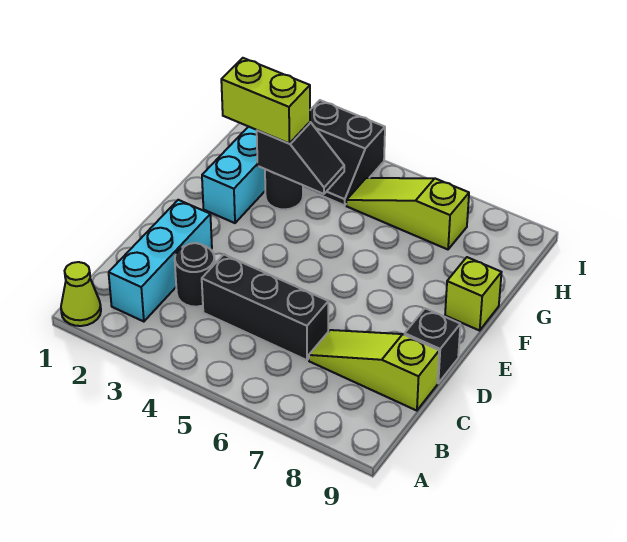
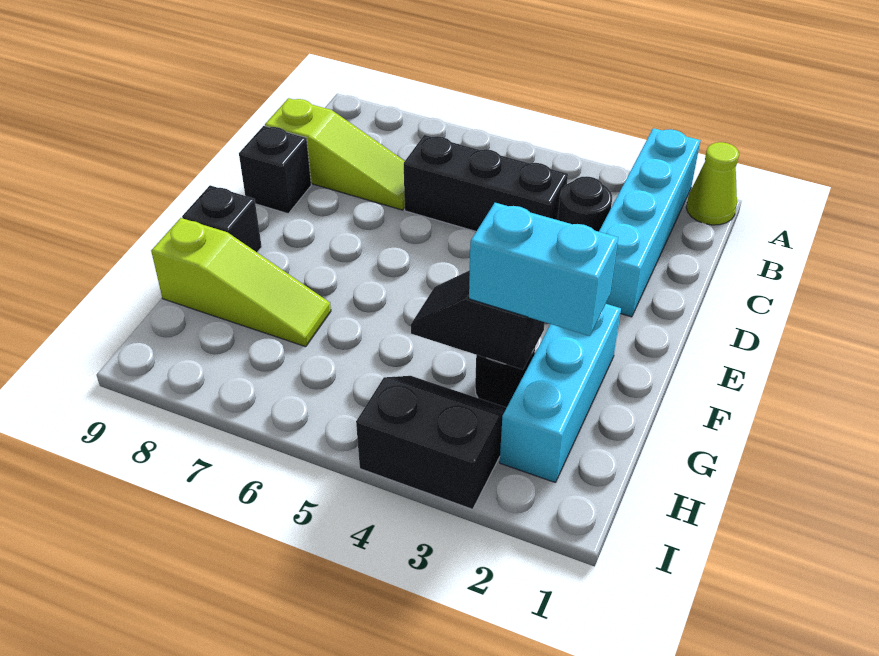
cyan 1x3 brick [109,200,212,322] -> cyan 1x4 brick [599,128,701,317]
lime 1x1 brick [445,257,502,330] -> black 1x1 brick [182,185,262,252]
lime 1x2 brick [221,58,310,143] -> cyan 1x2 brick [469,203,618,336]
lime 1x3 slope [346,178,469,249] -> lime 1x3 slope moved to [151,218,331,347]

